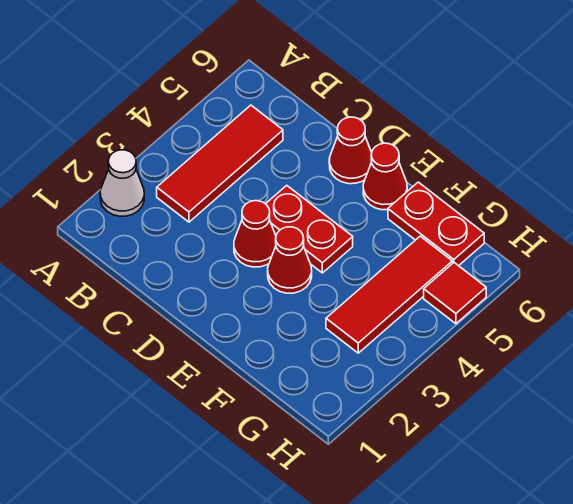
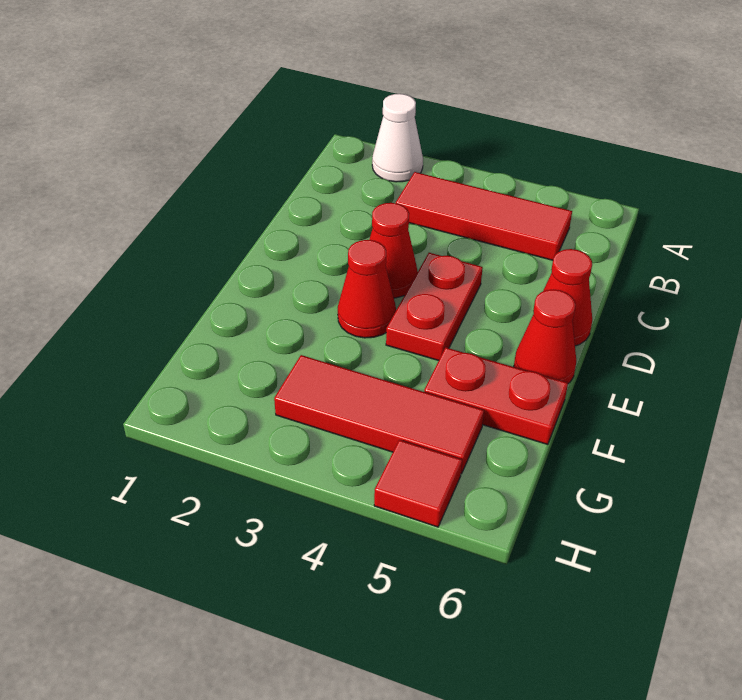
red 1x2 plate [388,182,484,266] -> red 1x2 plate turned to [424,348,568,445]

